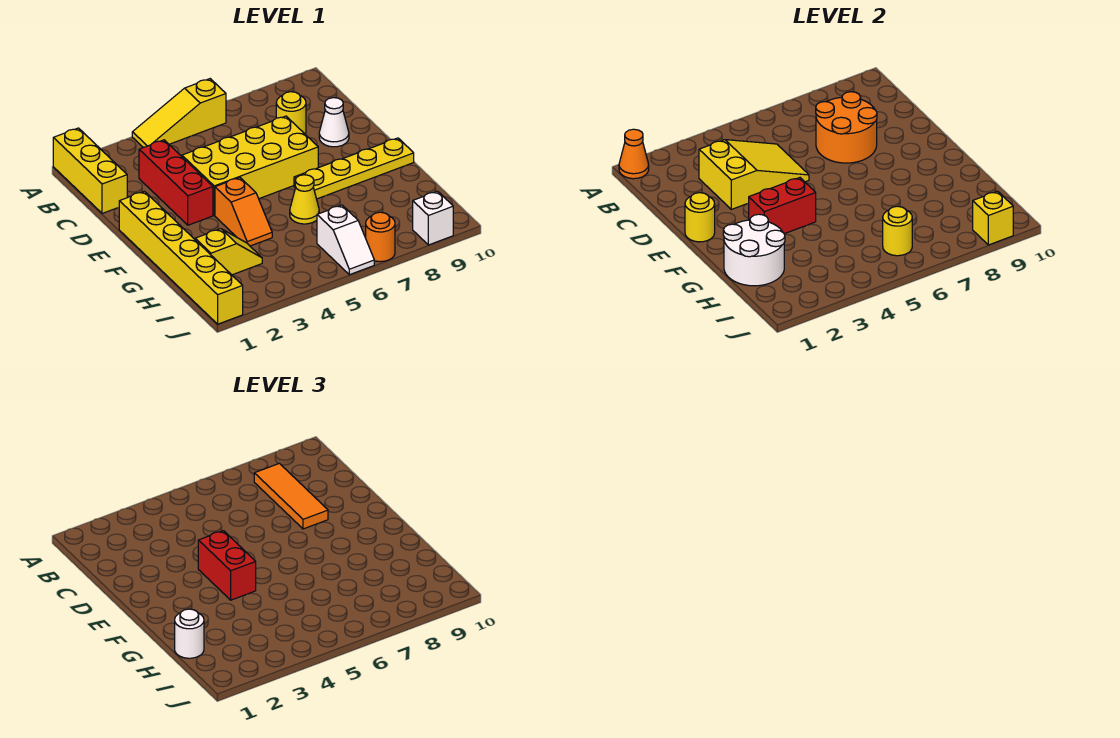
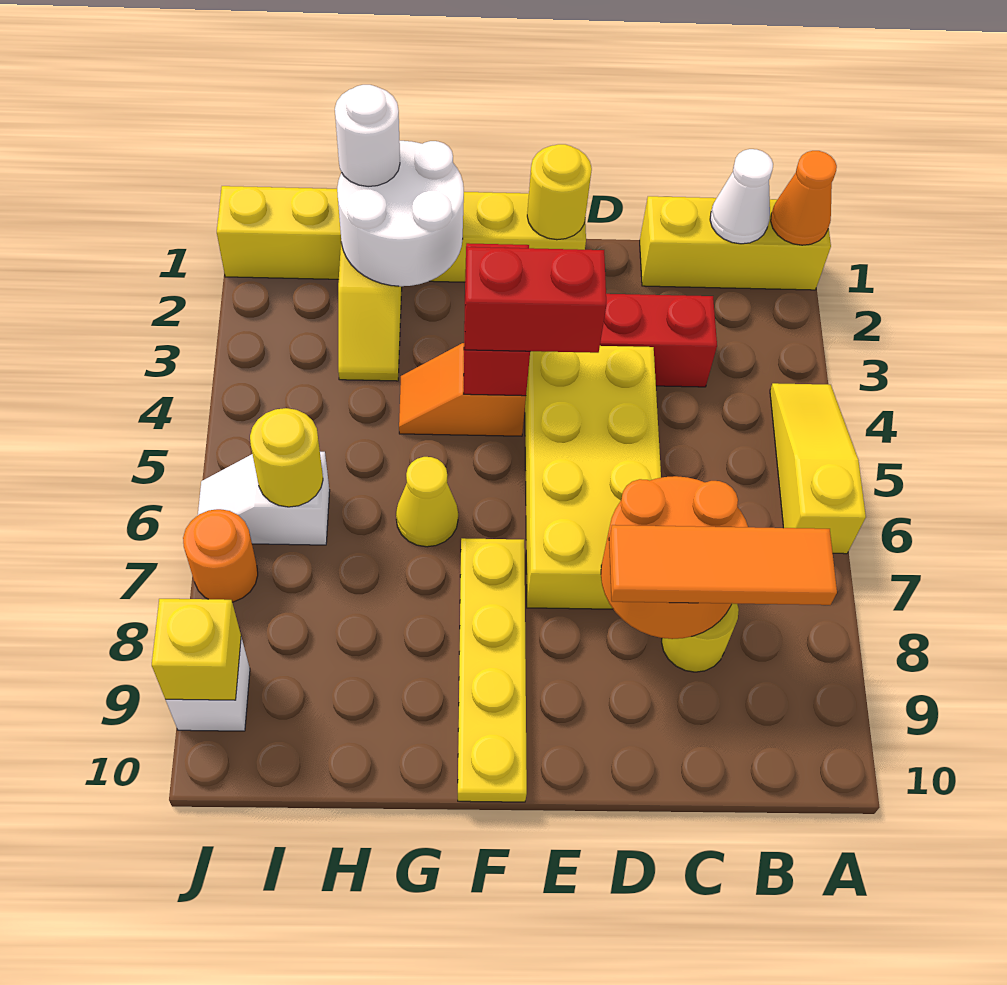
yellow 2x3 slope [699,140,809,209] -> none
white 1x1 cone [319,98,349,147] -> white 1x1 cone moved to [710,149,773,244]

